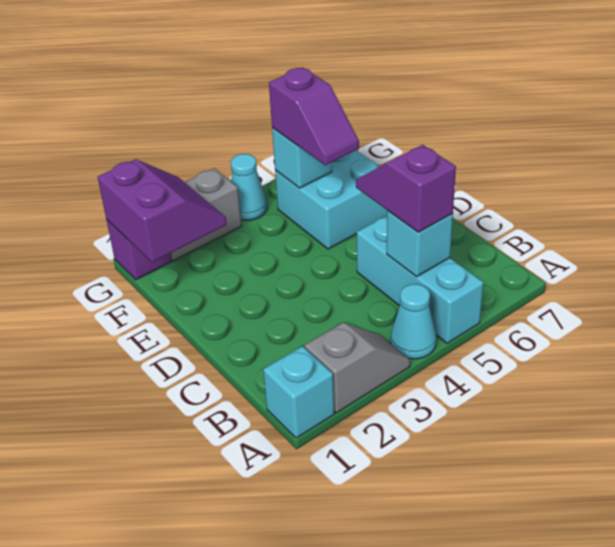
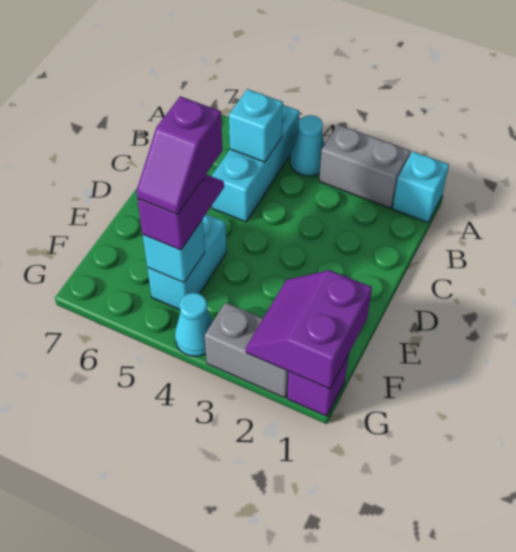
grey 1x2 slope [304,322,410,413] -> grey 1x2 brick [319,125,410,208]
purple 1x2 slope [356,145,456,232] -> purple 1x2 slope moved to [136,96,223,214]
cyan 2x2 brick [275,151,387,249] -> cyan 1x2 brick [147,214,227,309]

